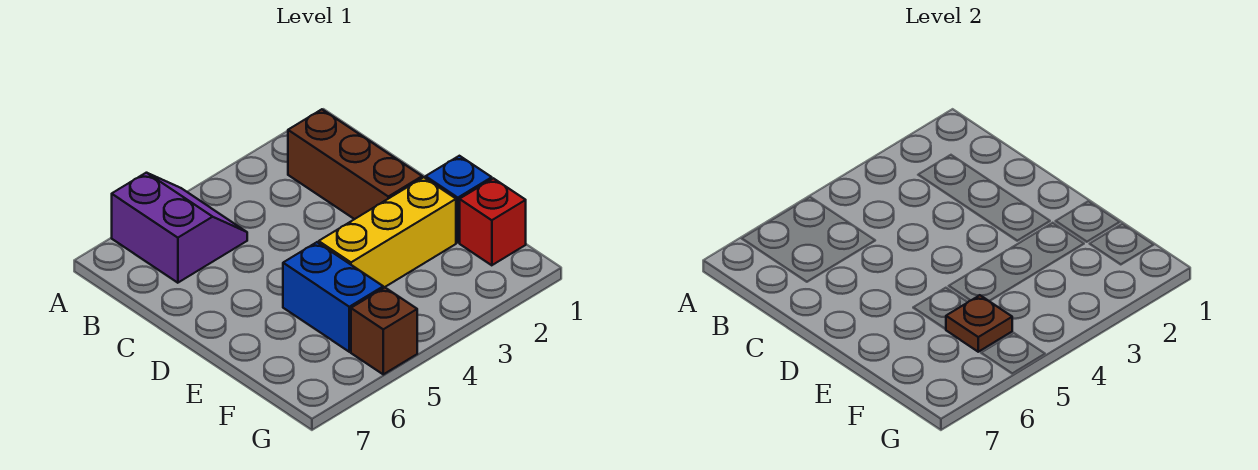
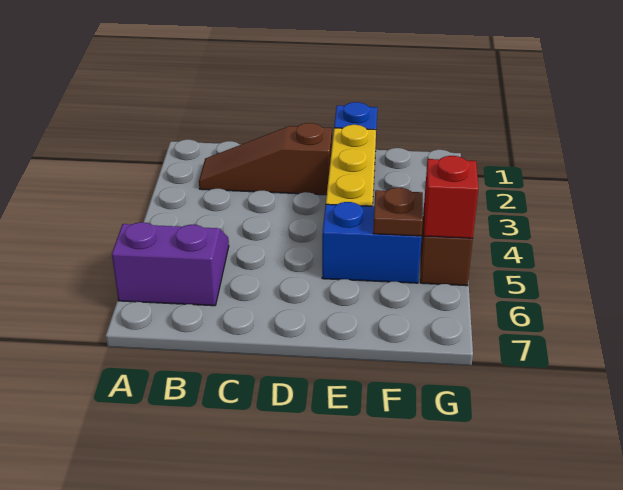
brown 1x3 brick [288,109,422,219] -> brown 1x3 slope [199,123,332,195]
red 1x1 brick [460,178,526,265] -> red 1x1 brick moved to [424,156,478,238]

